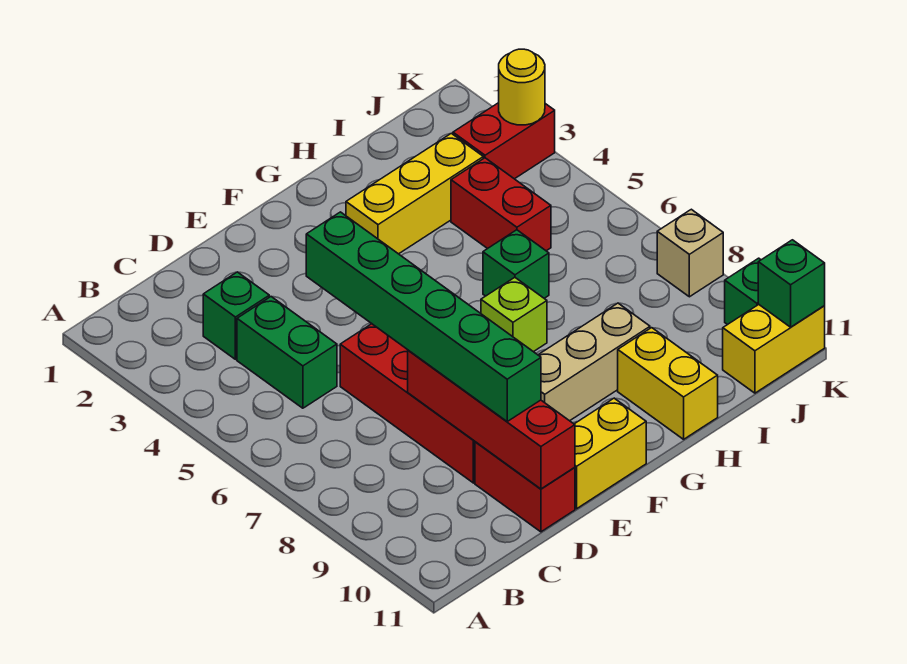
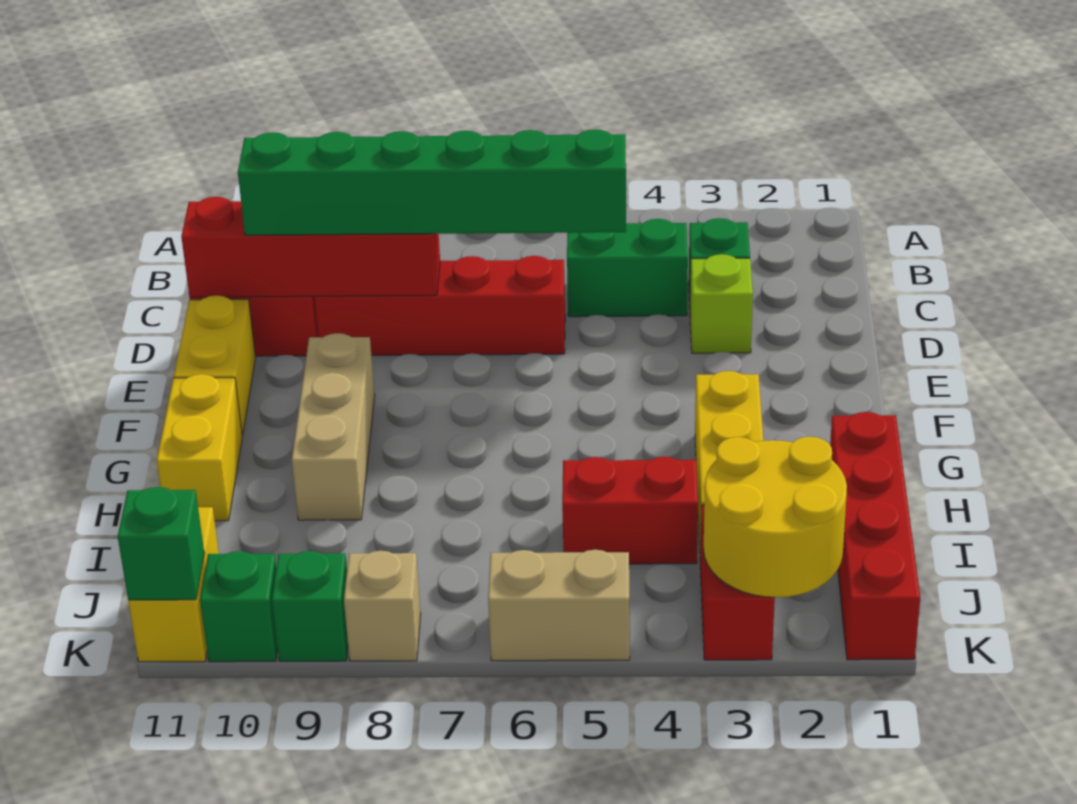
lime 1x1 brick [481,277,547,352] -> lime 1x1 brick moved to [690,254,753,353]
none -> red 1x4 brick [830,412,920,660]
green 1x1 brick [483,230,549,298] -> green 1x1 brick moved to [272,551,348,661]
yellow 1x2 brick [618,328,718,439] -> yellow 1x2 brick turned to [157,374,242,521]
yellow 1x1 round brick [499,49,545,125] -> yellow 2x2 round brick [704,437,847,597]
none -> tan 1x2 brick [488,550,630,661]

